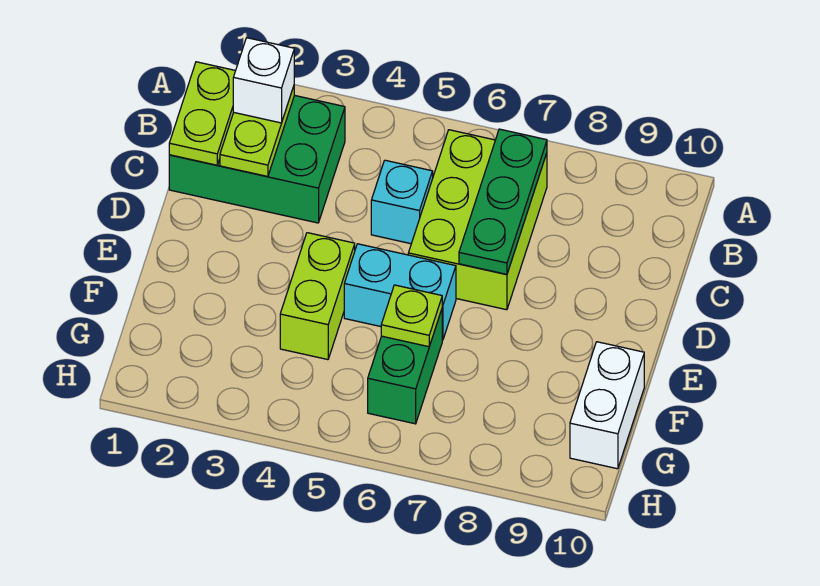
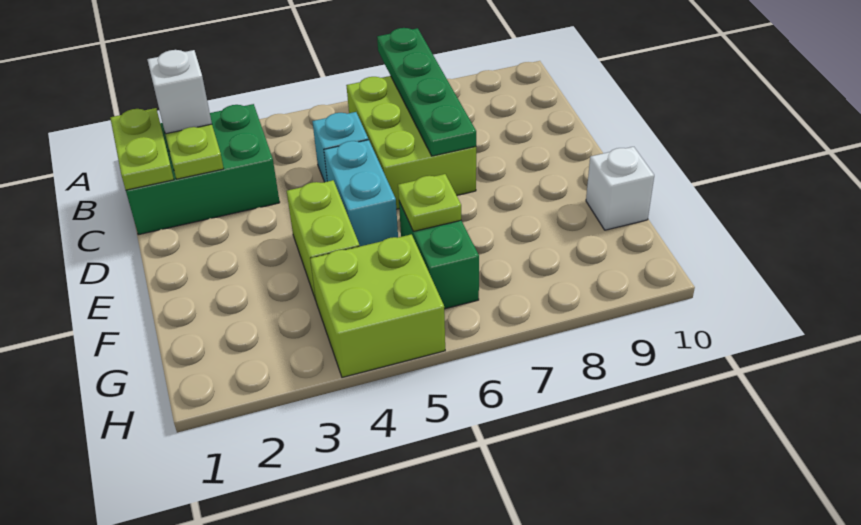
green 1x3 plate [459,129,547,274] -> green 1x4 plate [377,28,476,156]
cyan 1x2 brick [344,244,456,340] -> cyan 1x2 brick turned to [324,140,398,246]
white 1x2 brick [570,342,644,469] -> white 1x1 brick [586,147,654,230]
none -> lime 2x2 brick [310,234,445,377]

